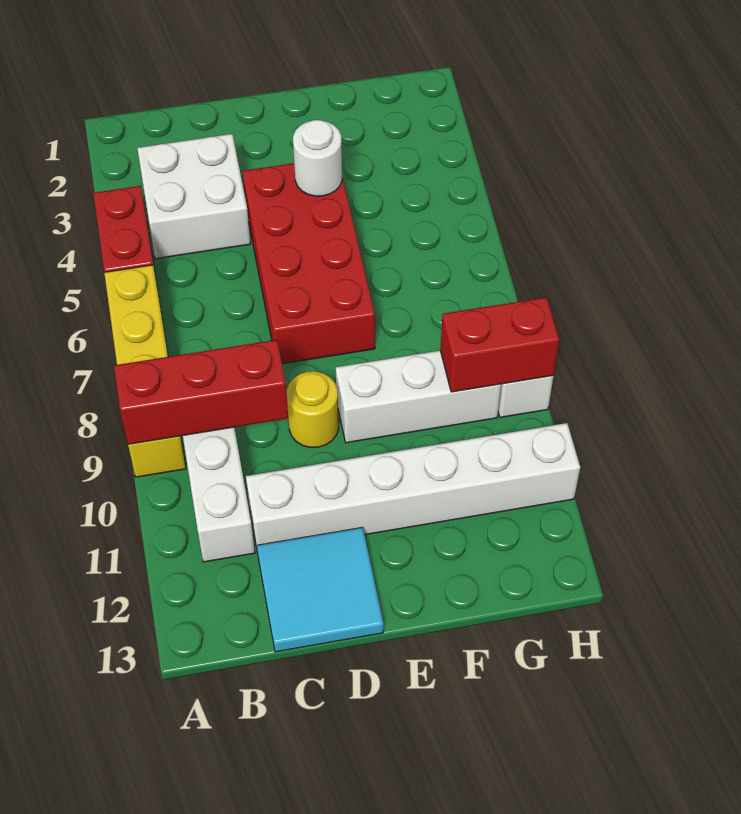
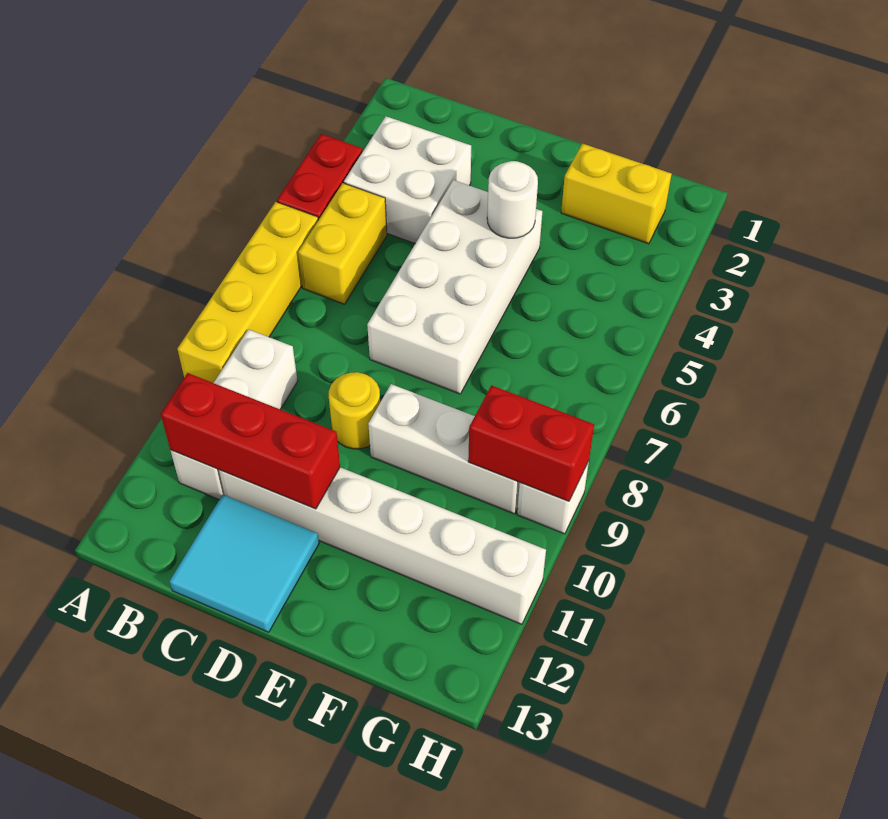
red 1x3 brick [114,340,288,444] -> red 1x3 brick moved to [161,373,340,509]
none -> yellow 1x2 brick [298,183,387,304]
red 2x4 brick [242,163,375,364] -> white 2x4 brick [367,180,542,394]
none -> yellow 1x2 brick [561,144,671,244]

